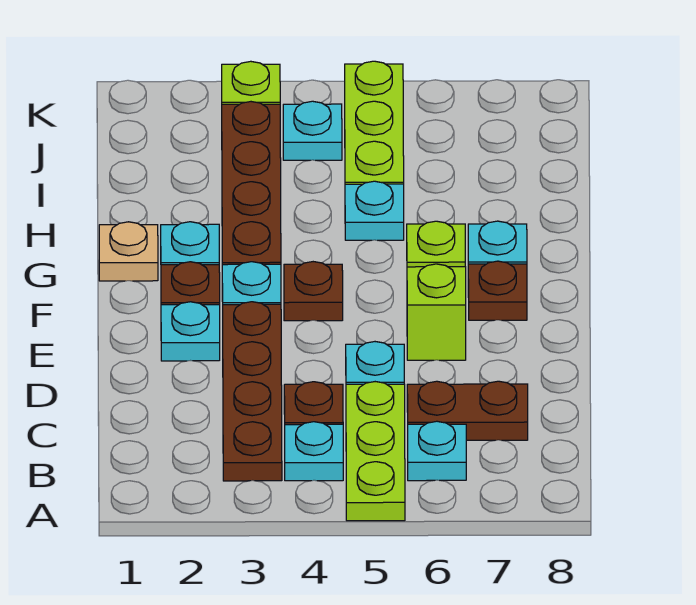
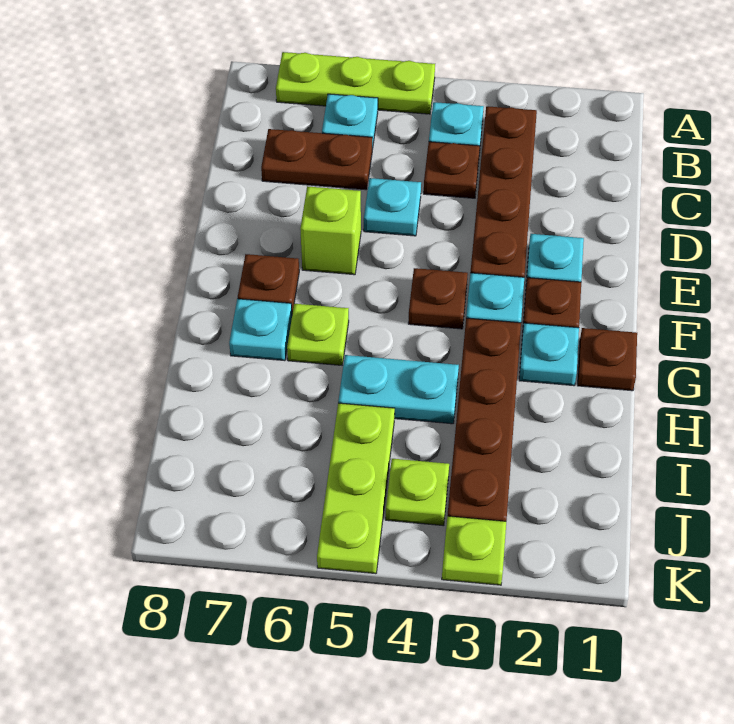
lime 1x3 plate [346,382,405,521] -> lime 1x3 plate turned to [276,52,435,114]
tan 1x1 plate [99,222,158,281] -> brown 1x1 plate [578,328,637,391]
cyan 1x1 plate [345,181,404,240] -> cyan 1x2 plate [338,355,459,424]
cyan 1x1 plate [283,101,342,160] -> lime 1x1 plate [386,459,449,526]

